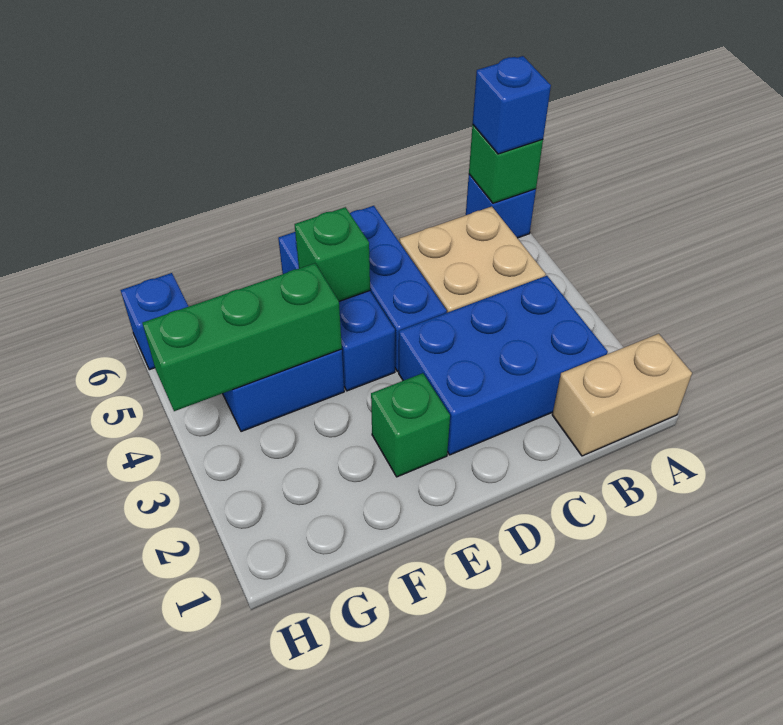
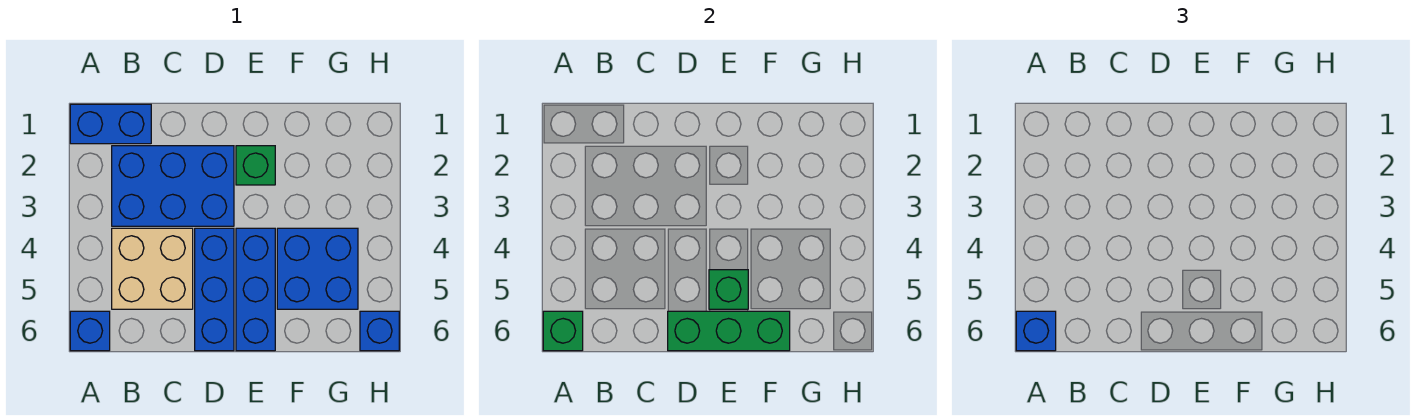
tan 1x2 brick [552,334,692,456] -> blue 1x2 brick [70,104,151,144]
green 1x3 brick [142,263,342,411] -> green 1x3 brick moved to [668,311,790,351]

